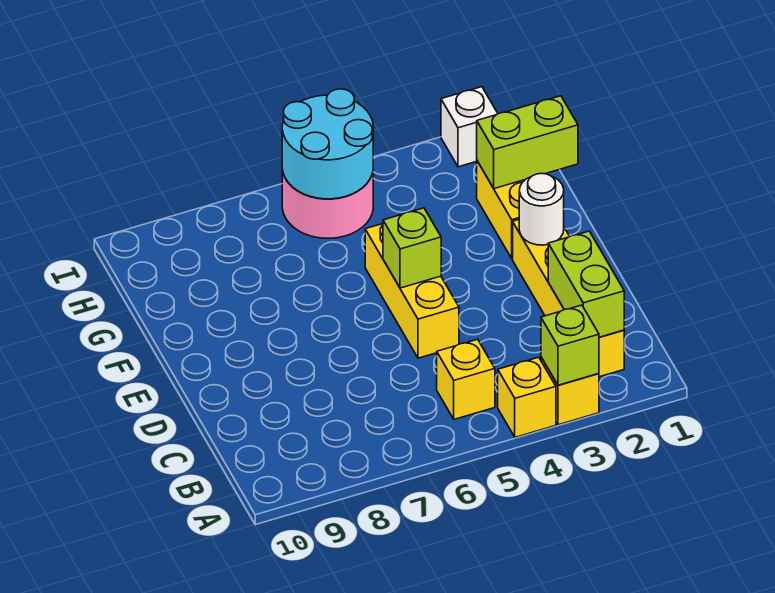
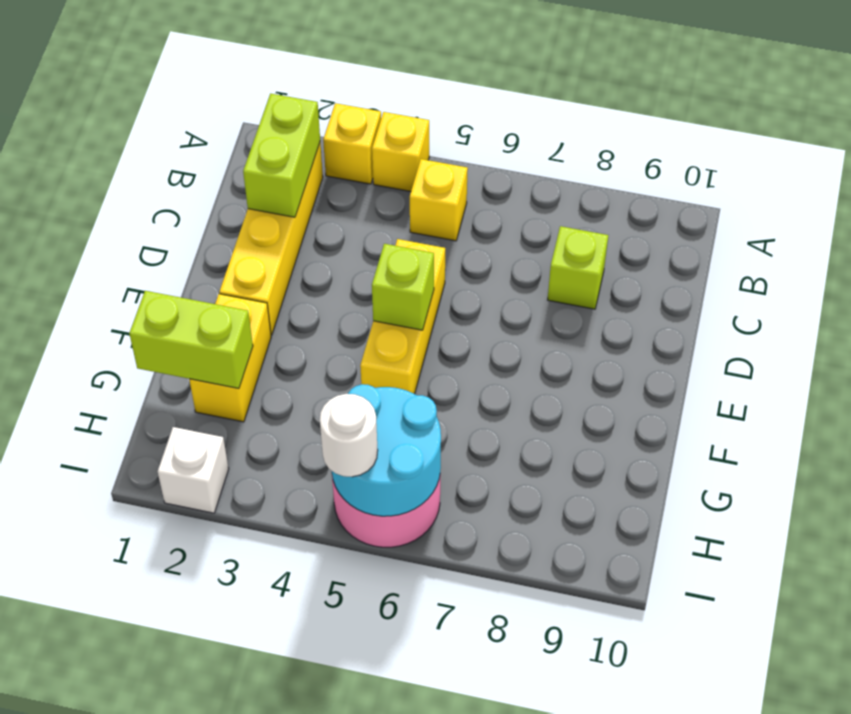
lime 1x1 brick [541,305,599,385] -> lime 1x1 brick moved to [548,226,608,309]
white 1x1 round brick [519,174,564,245] -> white 1x1 round brick moved to [320,394,378,477]

